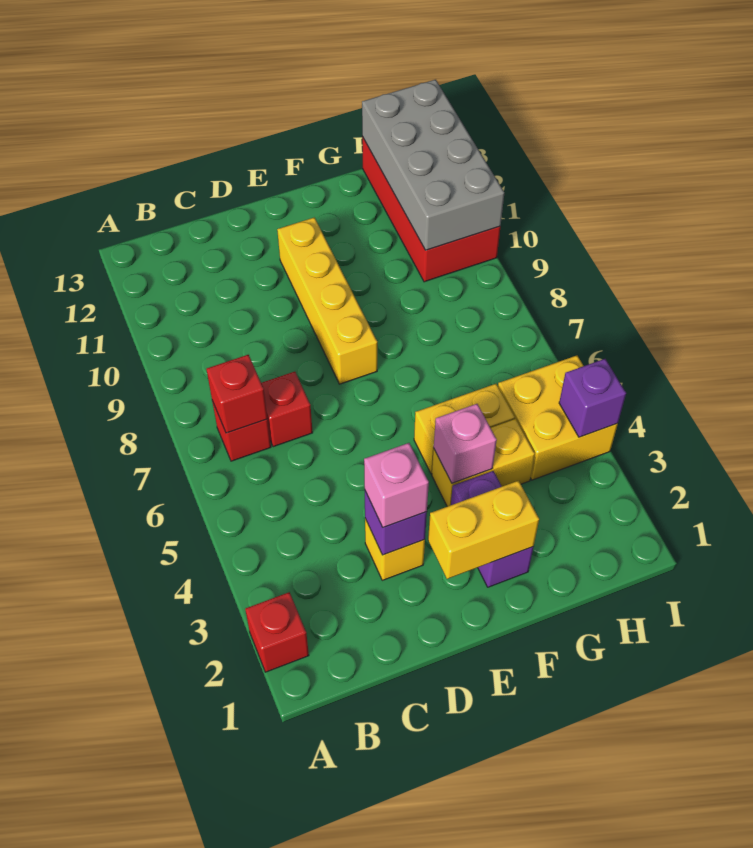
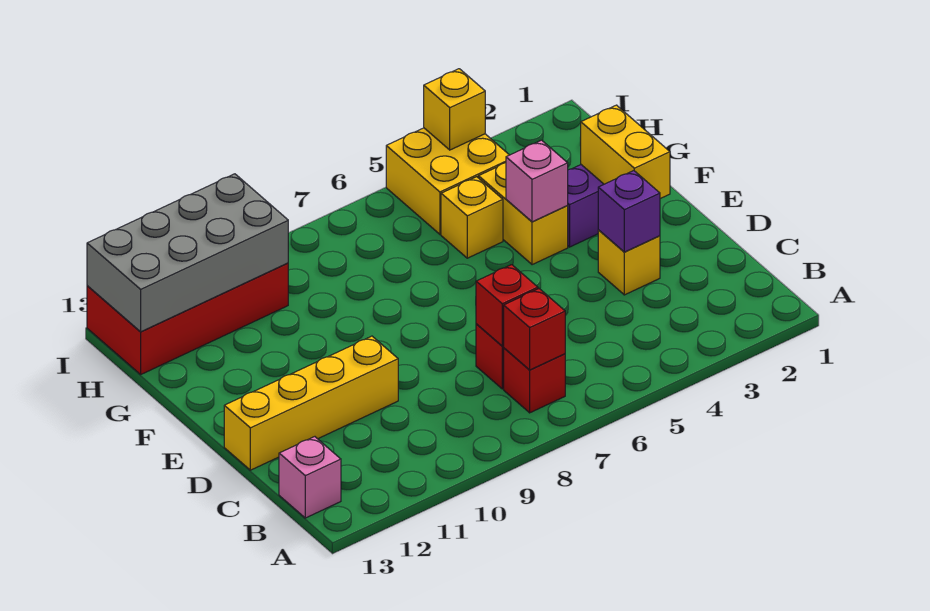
red 1x1 brick [245,592,309,672] -> red 1x1 brick moved to [476,265,538,346]
pink 1x1 brick [364,443,429,528] -> pink 1x1 brick moved to [279,437,341,518]
yellow 1x4 brick [277,217,377,384] -> yellow 1x4 brick moved to [224,336,398,470]
yellow 1x2 brick [414,384,515,474] -> yellow 1x1 brick [441,177,503,258]
purple 1x1 brick [559,359,626,437] -> yellow 1x1 brick [424,69,485,150]

